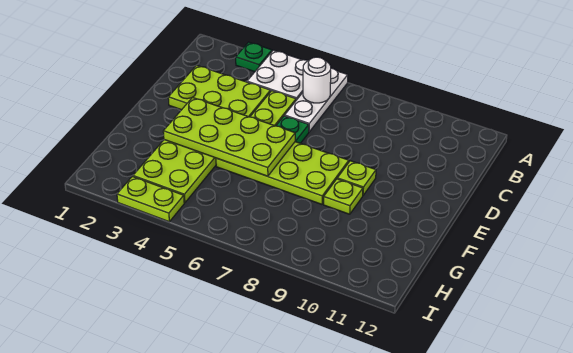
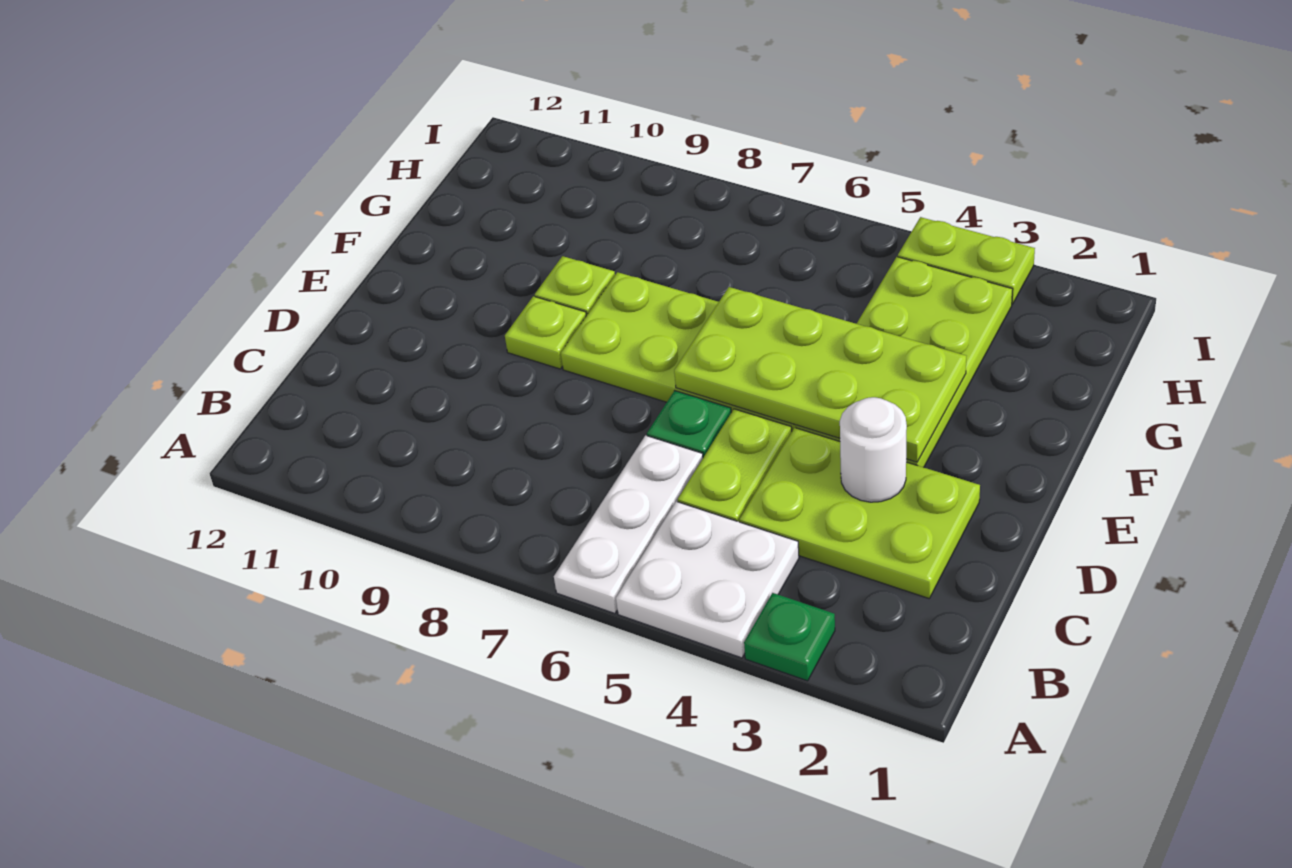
white 1x1 round brick [303,57,331,103] -> white 1x1 round brick moved to [840,397,907,502]

